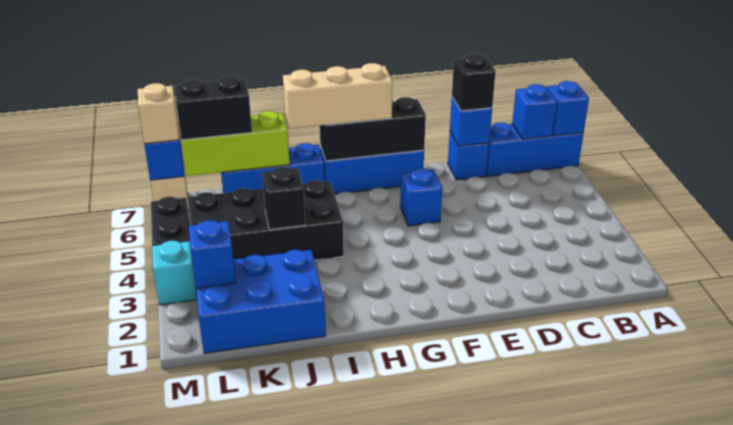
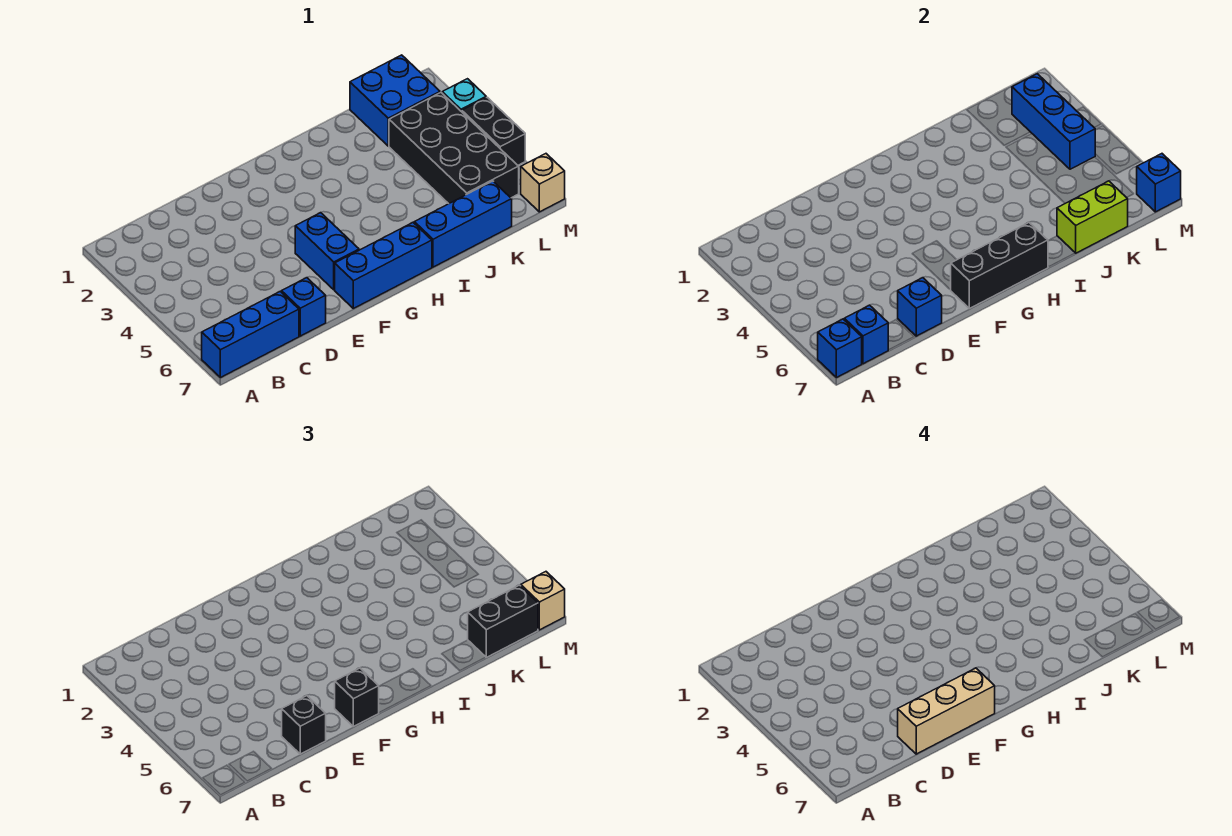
blue 1x1 brick [400,168,442,226] -> blue 1x2 brick [295,213,359,290]
tan 1x3 brick [283,63,393,129] -> tan 1x3 brick moved to [898,668,995,754]
black 2x4 brick [188,180,343,260] -> black 2x4 brick turned to [389,92,519,204]
blue 2x3 brick [196,250,326,353] -> blue 2x2 brick [350,55,440,146]
black 1x1 brick [262,167,305,230] -> black 1x1 brick moved to [335,668,379,726]
lime 1x3 brick [181,111,290,176] -> lime 1x2 brick [1057,181,1128,253]
blue 1x1 brick [189,220,236,288] -> blue 1x3 brick [1012,74,1095,169]

